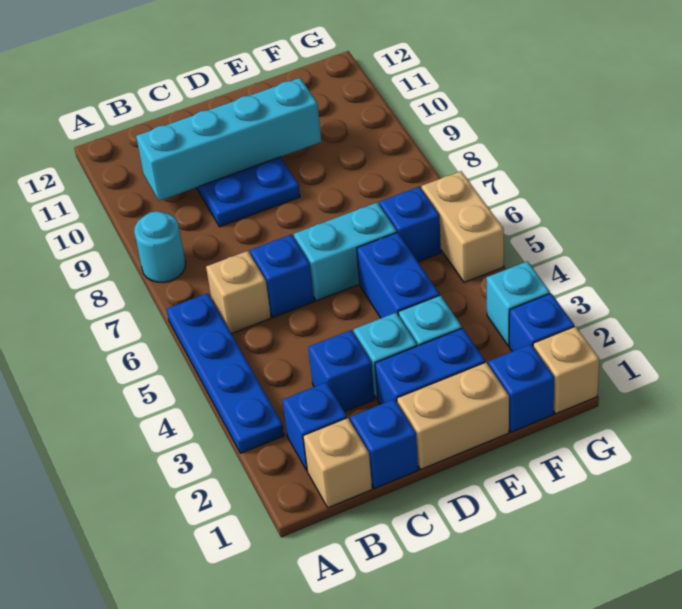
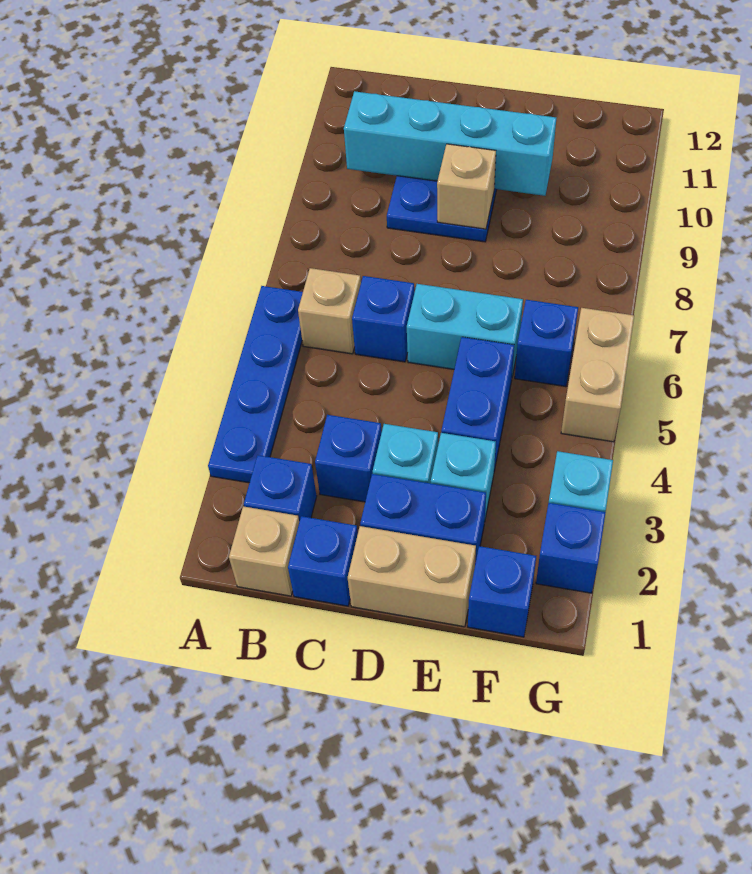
cyan 1x1 round brick [134,211,186,282] -> none
tan 1x1 brick [533,326,599,414] -> tan 1x1 brick moved to [437,144,496,229]

